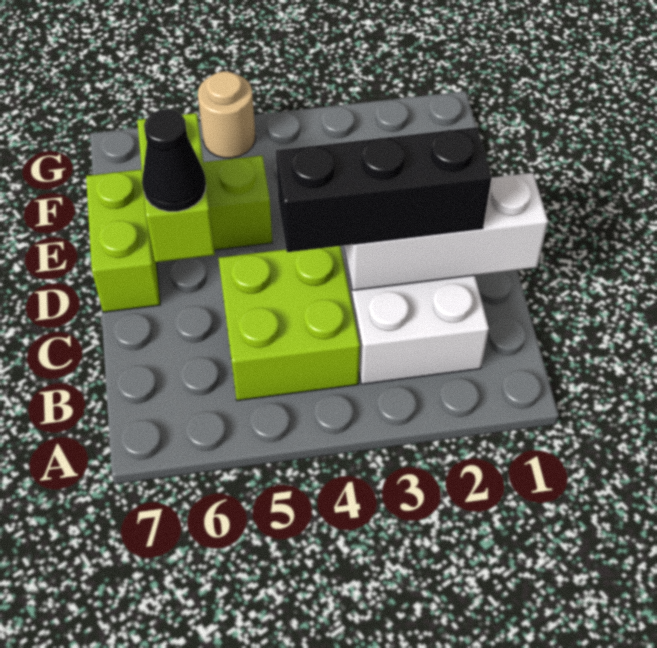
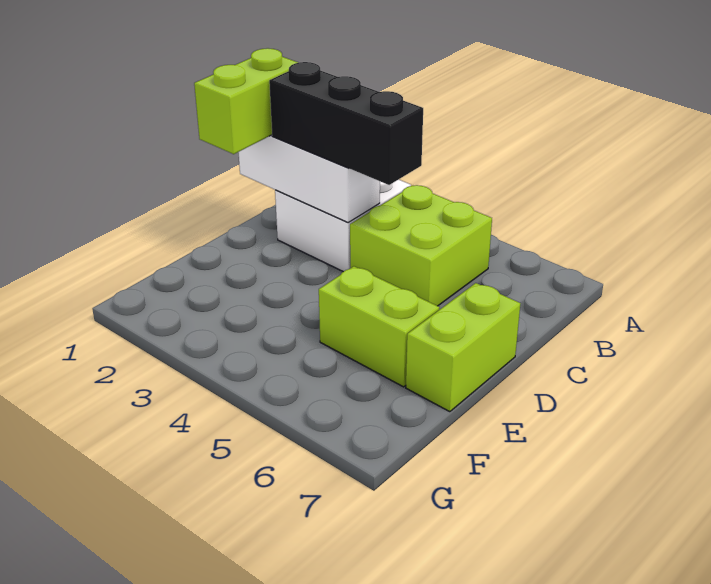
lime 1x2 brick [137,113,215,262] -> lime 1x2 brick moved to [194,48,298,154]
black 1x1 cone [142,110,206,212] -> none
tan 1x1 round brick [198,71,255,158] -> none

